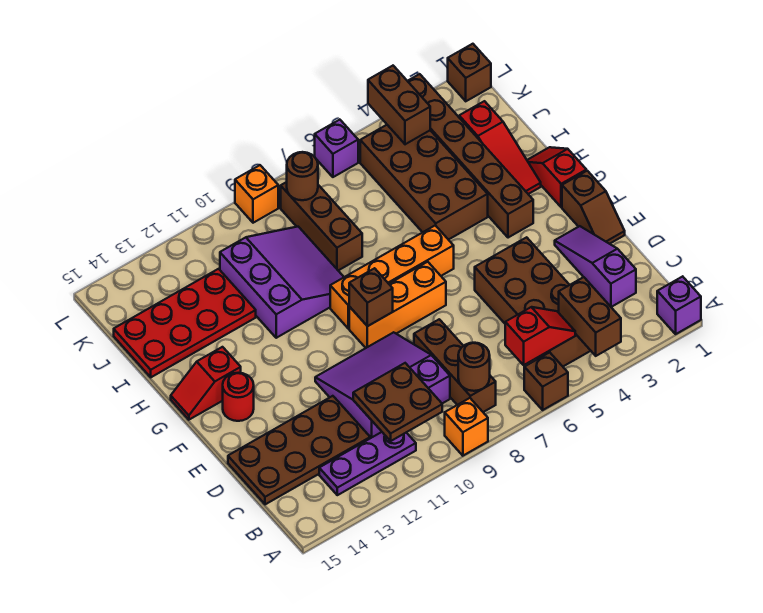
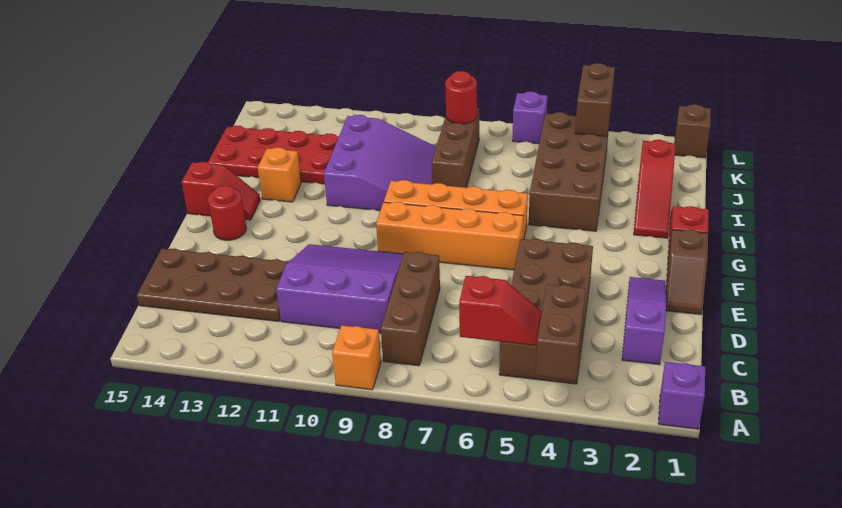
brown 1x1 brick [524,352,568,410] -> none
brown 1x1 round brick [458,343,490,391] -> none
brown 2x2 plate [353,363,442,441] -> none
purple 1x3 plate [319,432,416,495] -> none
orange 1x3 brick [349,262,446,348] -> orange 1x4 brick [376,202,523,270]
brown 1x1 brick [349,268,393,326] -> none
brown 1x6 brick [408,74,533,238] -> none
red 1x2 slope [171,347,241,420] -> red 1x2 slope turned to [181,162,260,220]
brown 1x1 round brick [287,152,318,200] -> red 1x1 round brick [445,71,477,124]
orange 1x1 brick [235,165,278,223] -> orange 1x1 brick moved to [258,147,301,202]

